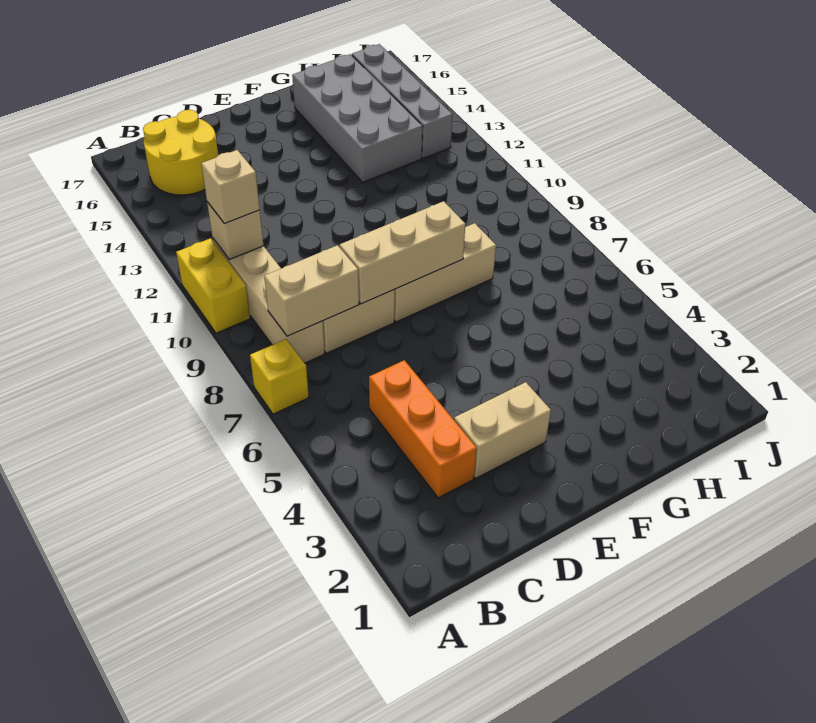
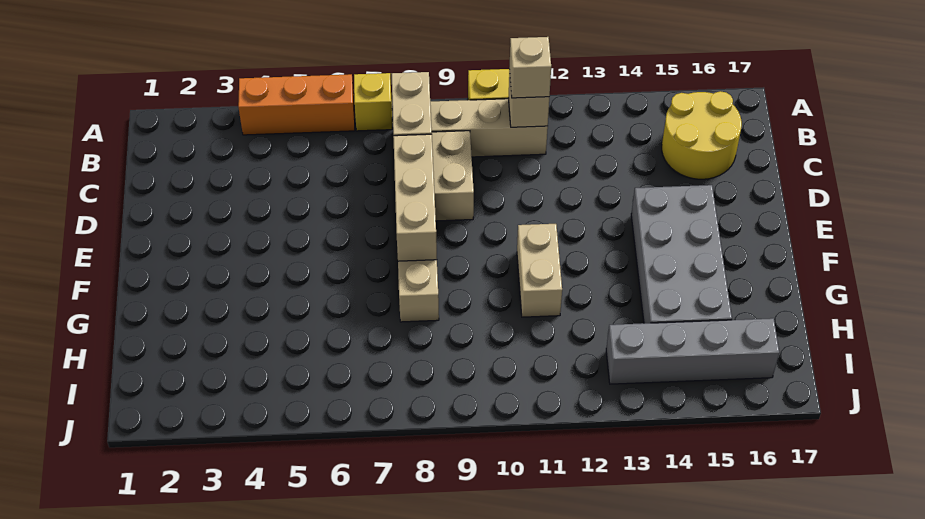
orange 1x3 brick [369,360,477,498] -> orange 1x3 brick moved to [238,74,355,135]
tan 1x2 brick [454,382,551,478] -> tan 1x2 brick moved to [517,224,562,317]
grey 2x4 brick [292,54,423,182] -> grey 2x4 brick turned to [631,185,732,323]

